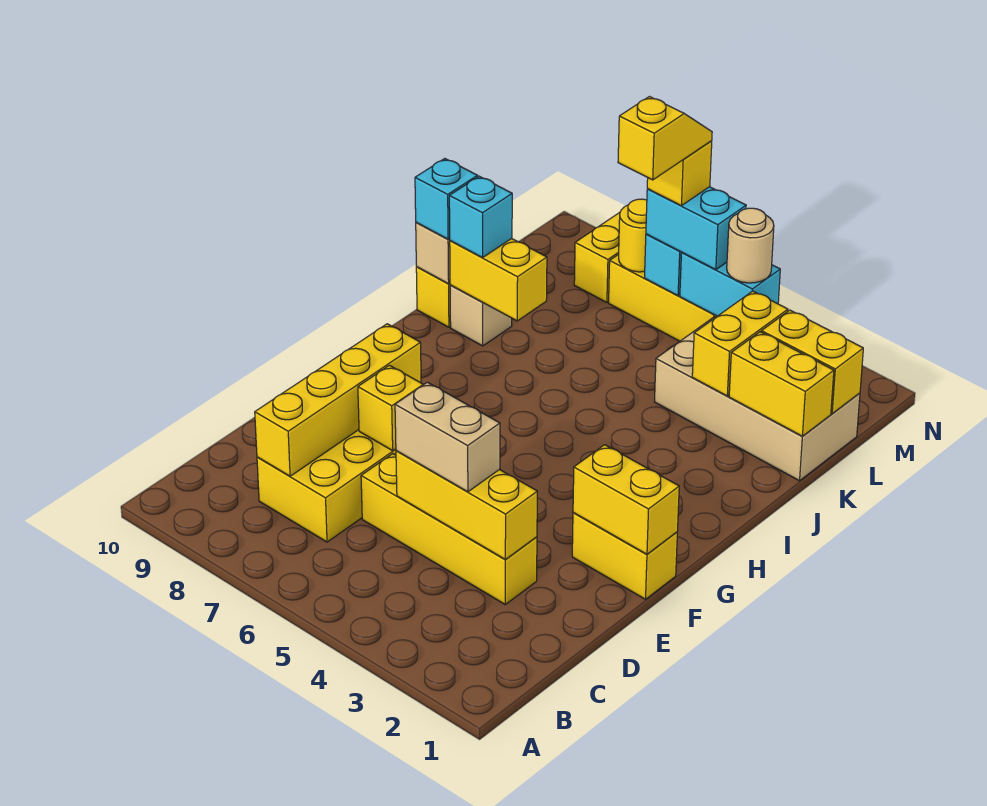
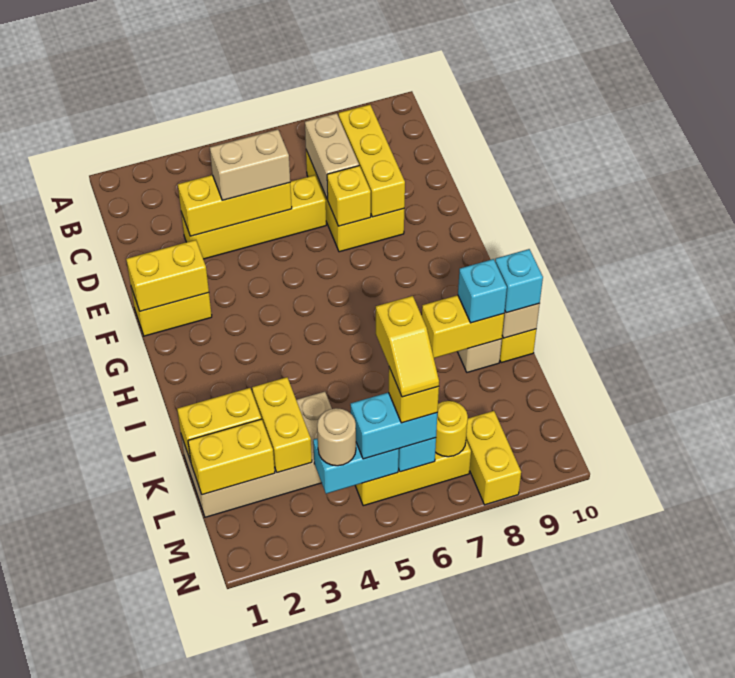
none -> tan 1x2 brick [305,113,359,199]
yellow 1x4 brick [255,324,421,476] -> yellow 1x3 brick [338,105,405,217]

